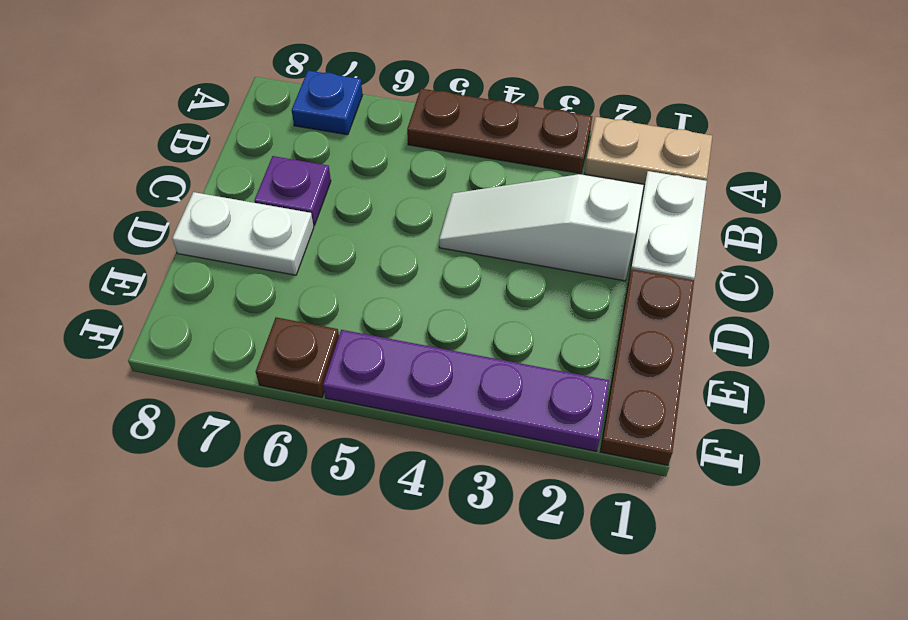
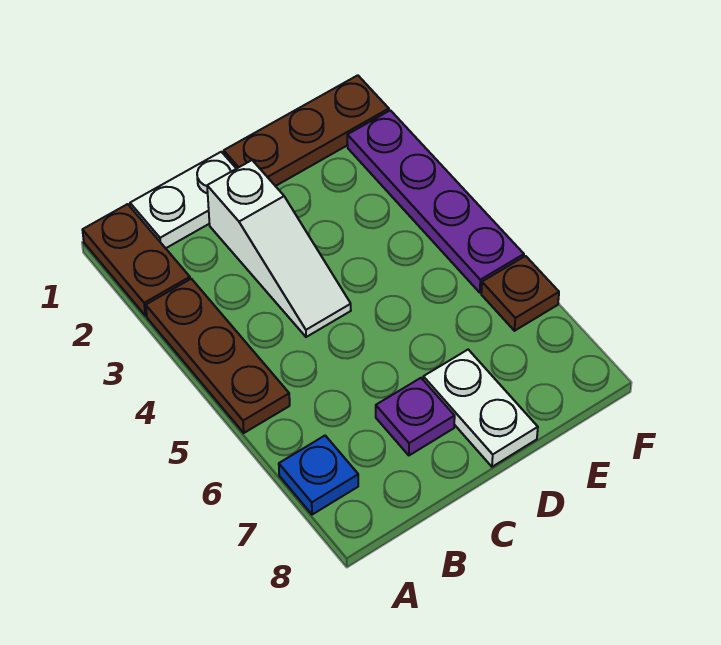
tan 1x2 plate [584,117,712,184] -> brown 1x2 plate [83,204,190,316]

